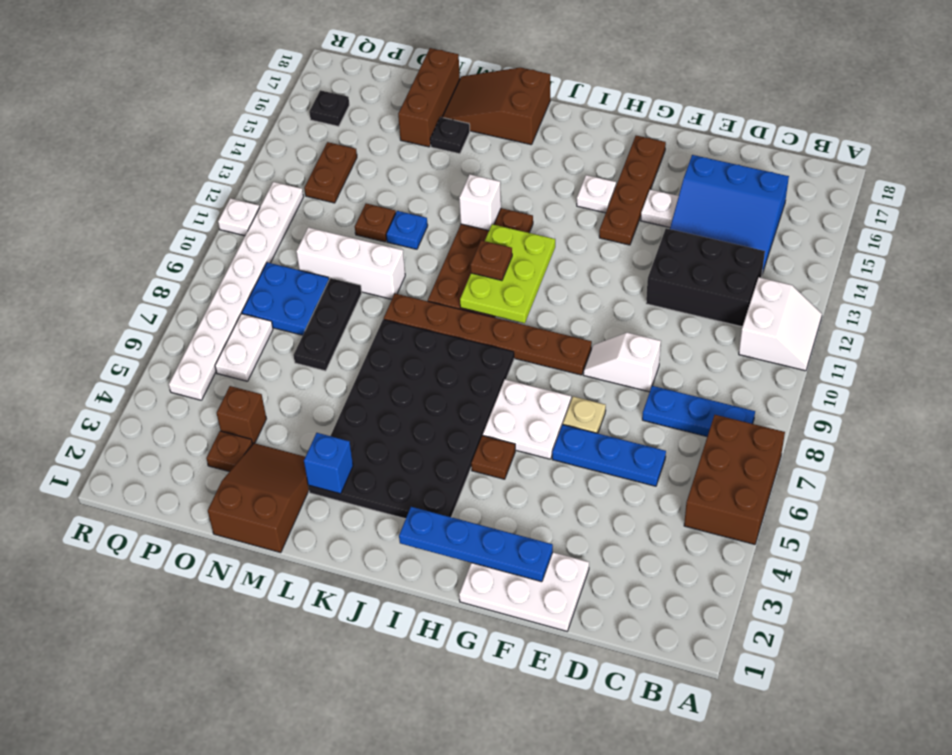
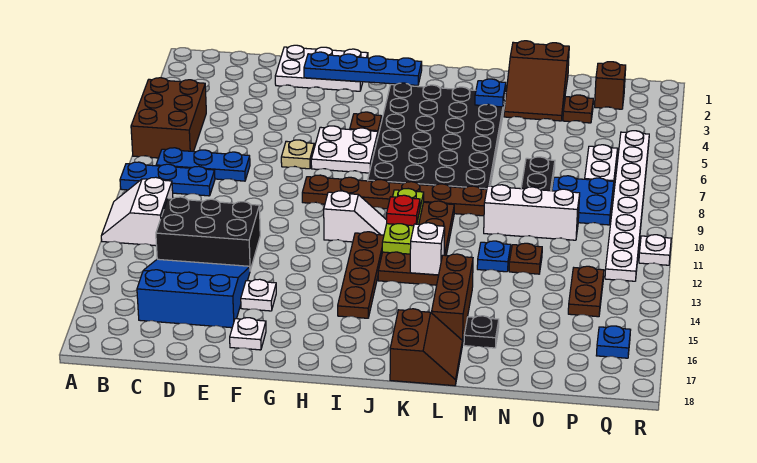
blue 1x3 plate [552,425,666,486] -> blue 1x3 plate moved to [120,162,215,196]
white 1x2 slope [583,333,661,392] -> white 1x2 slope moved to [324,191,387,242]
brown 1x4 plate [599,136,666,245] -> brown 1x4 plate moved to [338,232,384,318]
white 1x1 plate [577,175,616,213] -> white 1x1 plate moved to [230,318,266,350]
lime 2x3 plate [460,224,555,323] -> lime 1x3 plate [382,189,424,254]
brown 1x1 plate [470,241,512,280] -> red 1x1 plate [387,195,420,226]
brown 2x3 slope [442,68,550,145] -> brown 2x2 slope [390,309,462,386]
blue 1x1 brick [304,433,353,494] -> blue 1x1 plate [475,79,506,107]
brown 1x3 brick [398,48,460,147] -> brown 1x3 brick moved to [432,254,473,345]
brown 1x1 brick [217,386,266,444] -> brown 1x1 brick moved to [595,62,626,109]
black 1x1 plate [309,90,349,126] -> blue 1x1 plate [596,326,630,358]

